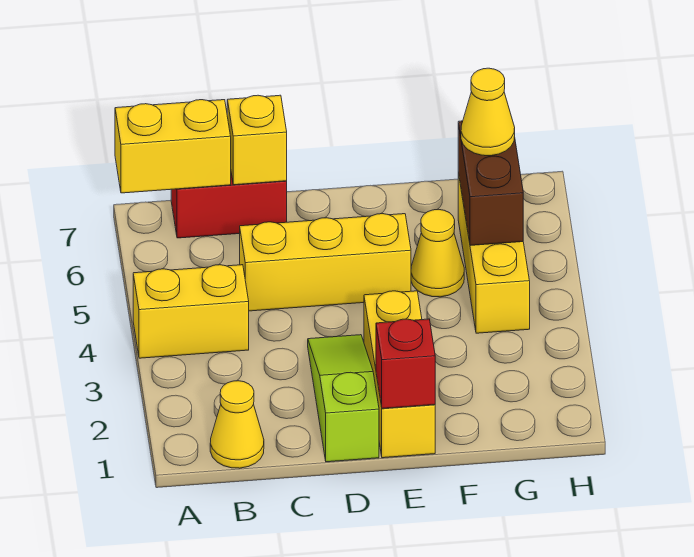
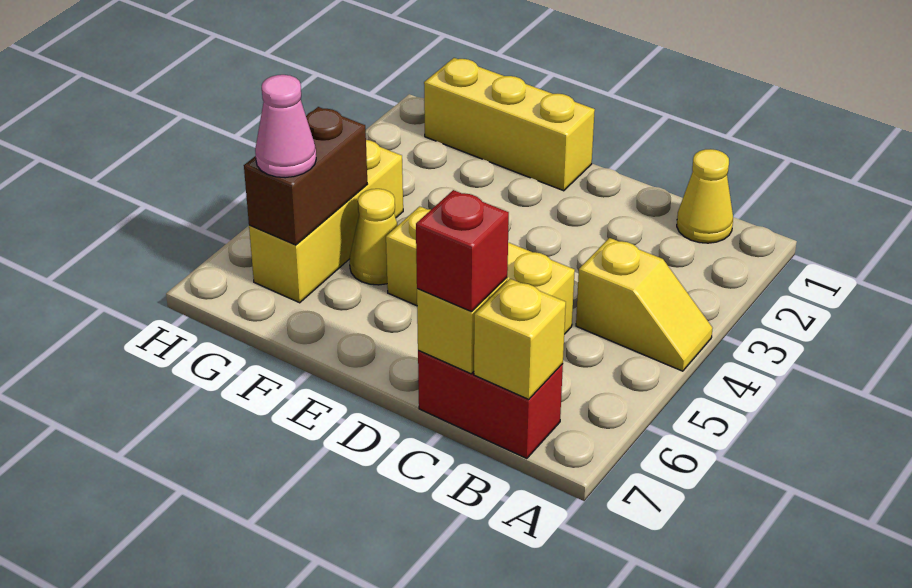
yellow 1x2 brick [133,265,249,358] -> yellow 1x2 slope [576,238,713,371]
yellow 1x2 brick [115,100,231,193] -> yellow 1x1 brick [474,279,566,399]
lime 1x3 slope [308,335,379,462] -> none
yellow 1x3 brick [364,291,435,458] -> yellow 1x3 brick turned to [424,58,595,191]
red 1x1 brick [376,319,435,408] -> red 1x1 brick moved to [416,190,509,312]
yellow 1x1 cone [461,68,515,156] -> pink 1x1 cone [255,75,316,178]

